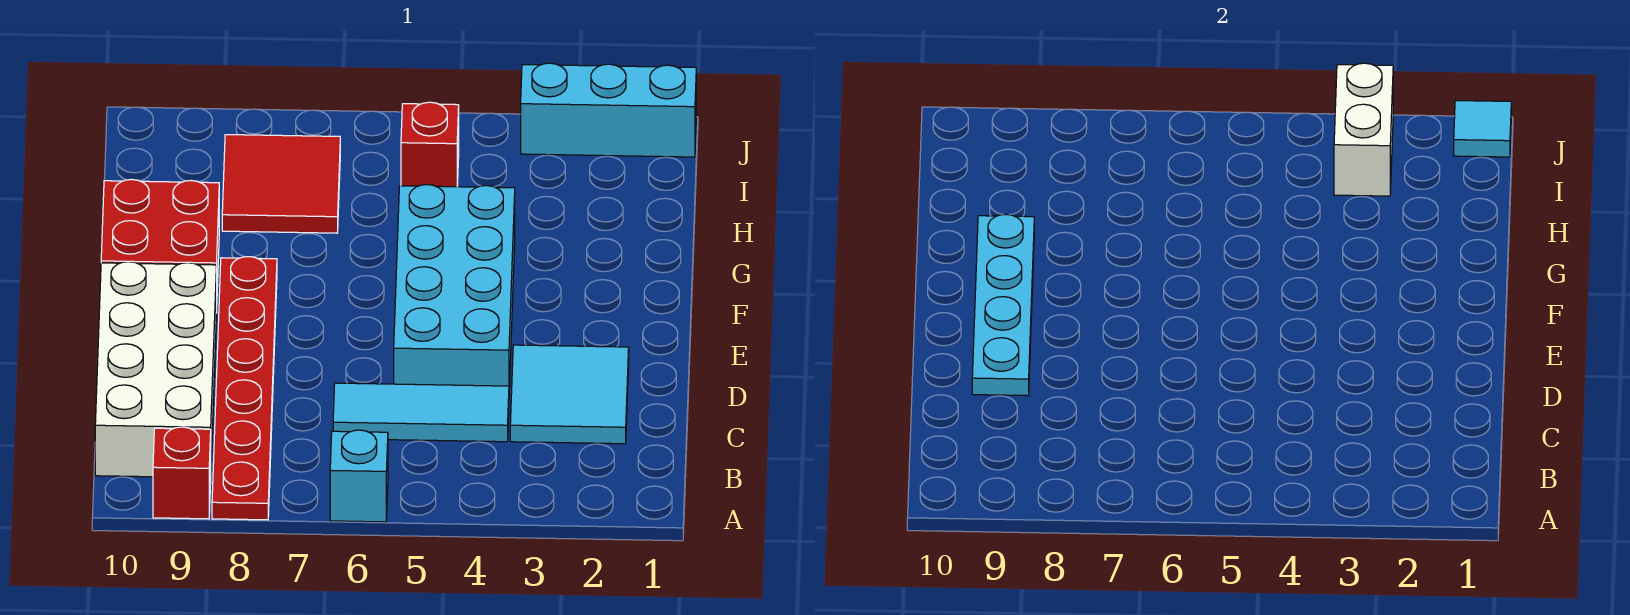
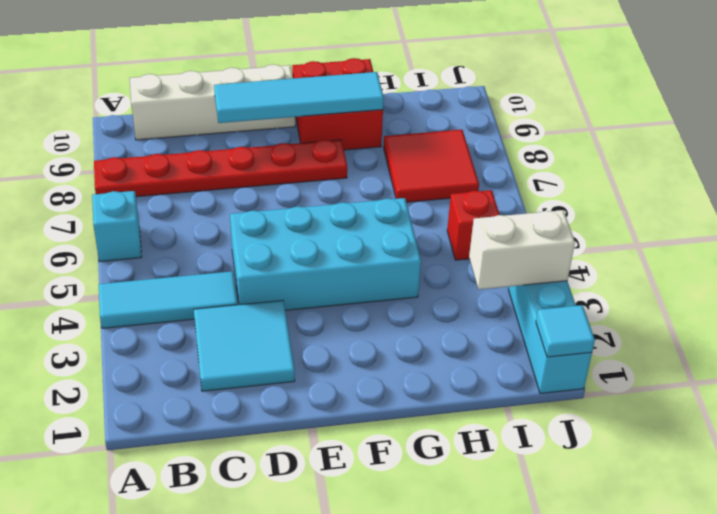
red 1x1 brick [153,427,211,519] -> none
white 2x4 brick [95,262,216,477] -> white 1x4 brick [130,65,295,140]
cyan 1x3 tile [333,383,509,442] -> cyan 1x3 tile turned to [99,271,238,328]
cyan 1x4 plate [972,214,1034,396] -> cyan 1x4 tile [214,72,384,123]

